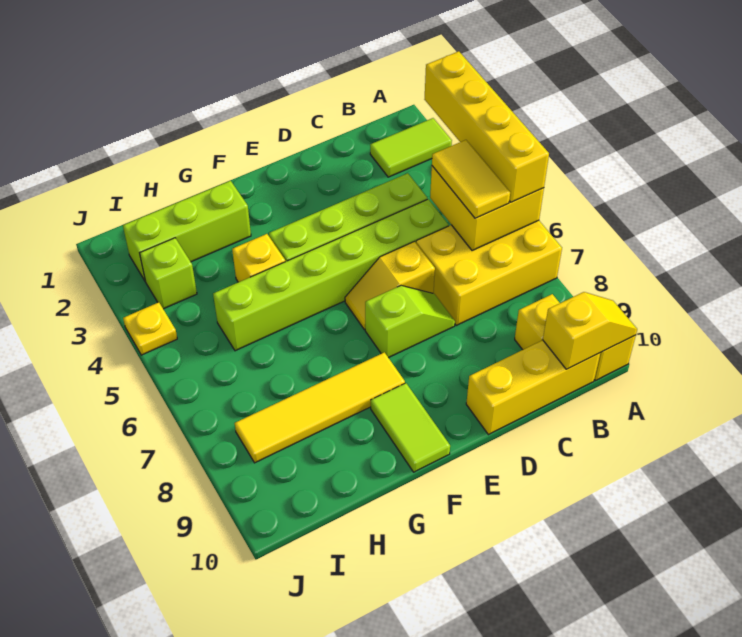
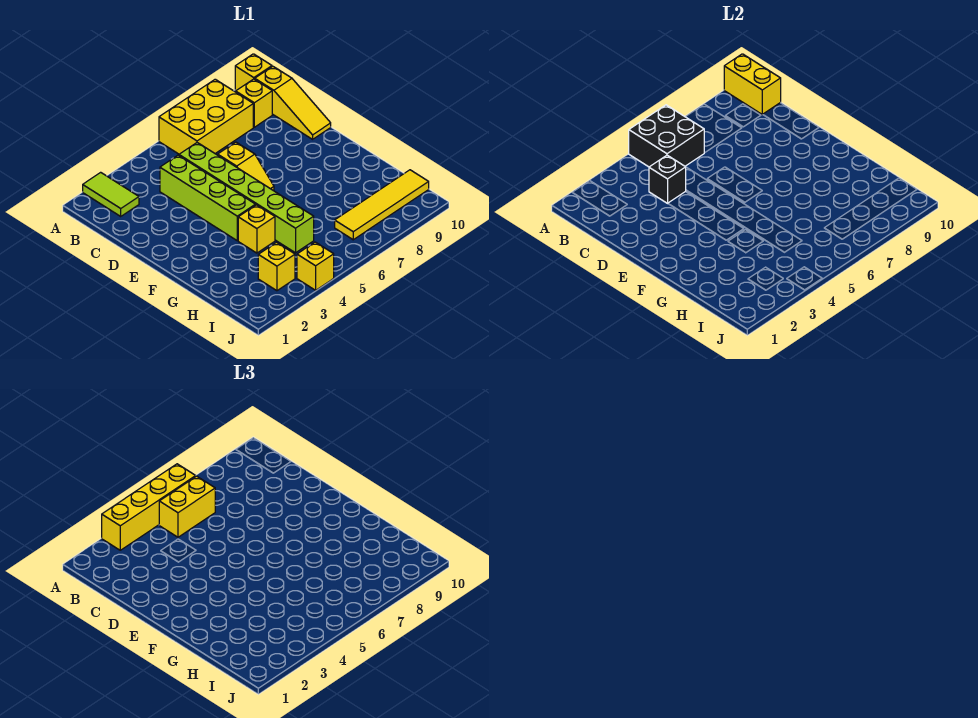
yellow 2x2 brick [430,166,544,251] -> black 2x2 brick [629,105,704,167]
yellow 2x3 brick [416,220,562,325] -> yellow 2x3 brick turned to [159,79,253,154]
yellow 1x2 slope [543,292,637,369] -> yellow 1x2 brick [724,54,781,115]
yellow 1x2 tile [432,140,510,218] -> yellow 1x2 brick [159,476,215,537]
yellow 1x3 brick [466,340,600,435] -> yellow 1x3 slope [255,66,331,139]
none -> black 1x1 brick [649,155,686,203]
lime 1x2 slope [365,286,455,358] -> none
yellow 1x4 tile [235,352,405,463] -> yellow 1x4 tile turned to [335,170,429,240]
lime 1x2 tile [371,383,450,472] -> none
lime 1x3 brick [123,181,251,281] -> none
lime 1x1 brick [140,238,197,309] -> yellow 1x1 brick [258,242,295,291]
yellow 1x1 plate [123,302,177,355] -> yellow 1x1 brick [297,242,334,290]

